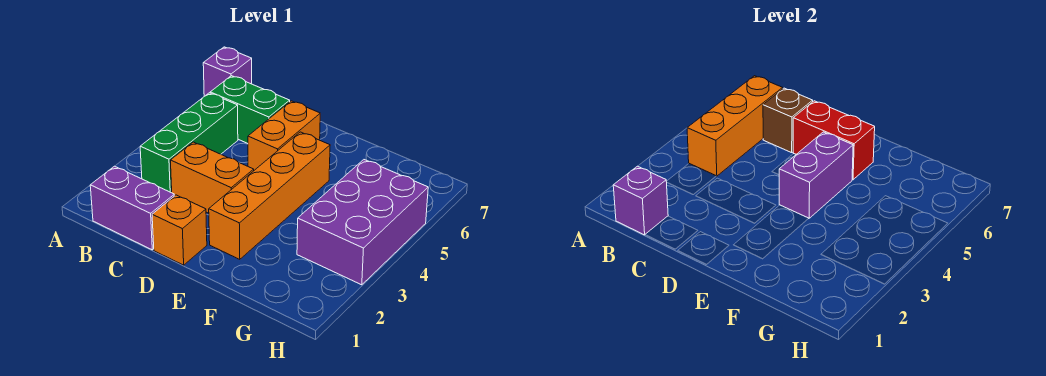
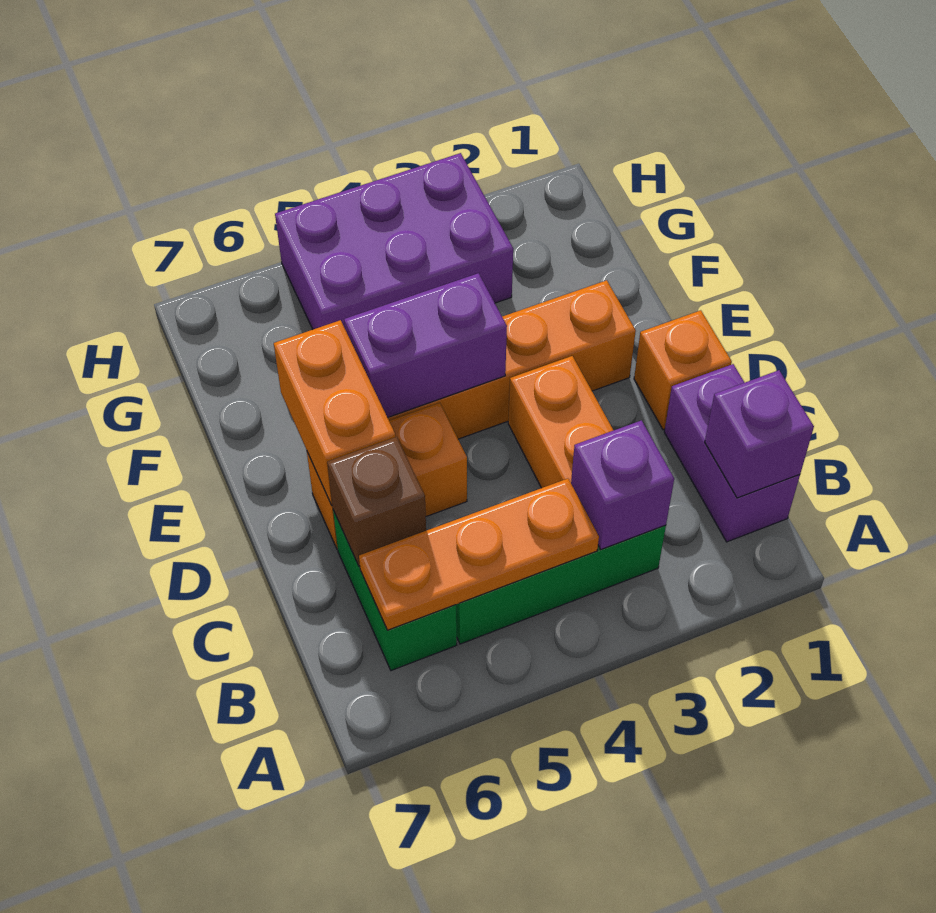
purple 1x1 brick [203,47,252,96] -> purple 1x1 brick moved to [571,420,674,549]
orange 1x3 brick [687,76,783,176] -> orange 1x3 plate [359,479,599,630]
red 1x2 brick [793,101,875,180] -> orange 1x2 brick [274,320,395,505]

